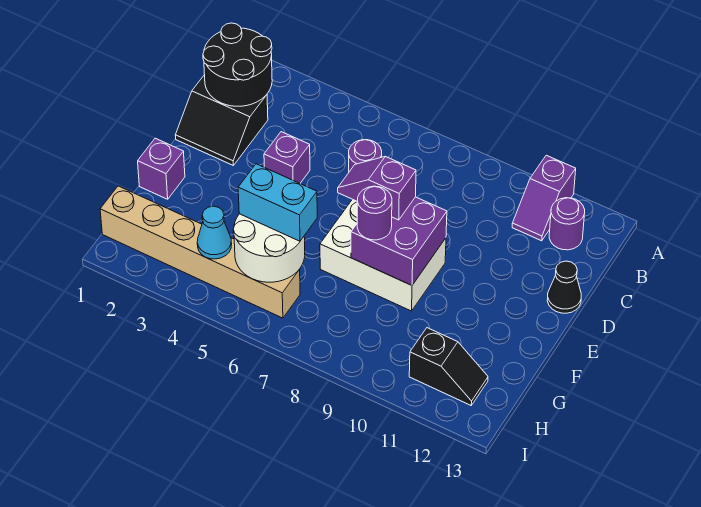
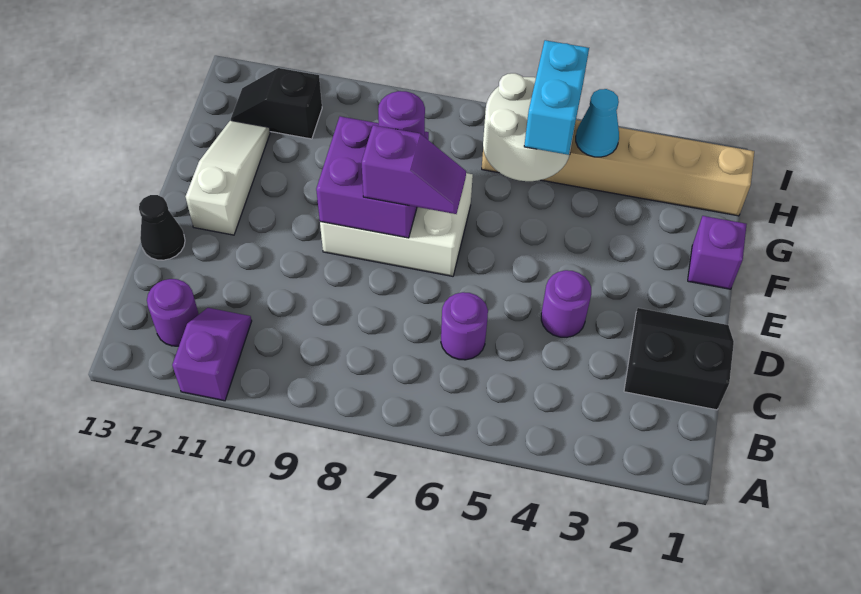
black 2x2 round brick [203,23,272,106] -> none
purple 1x1 brick [264,132,310,183] -> purple 1x1 round brick [541,270,591,337]
none -> white 1x3 slope [186,120,270,235]
cyan 1x2 brick [238,164,317,241] -> cyan 1x2 brick turned to [524,40,589,155]

